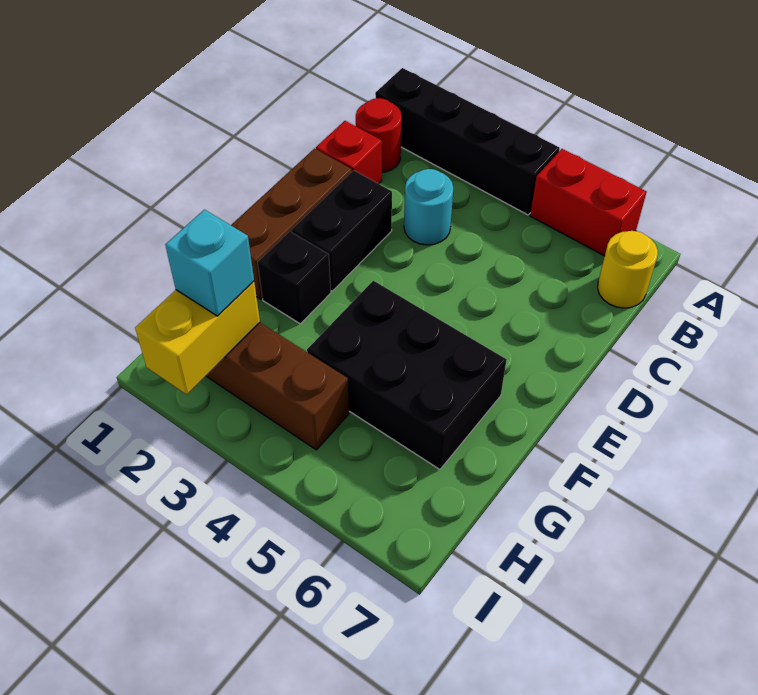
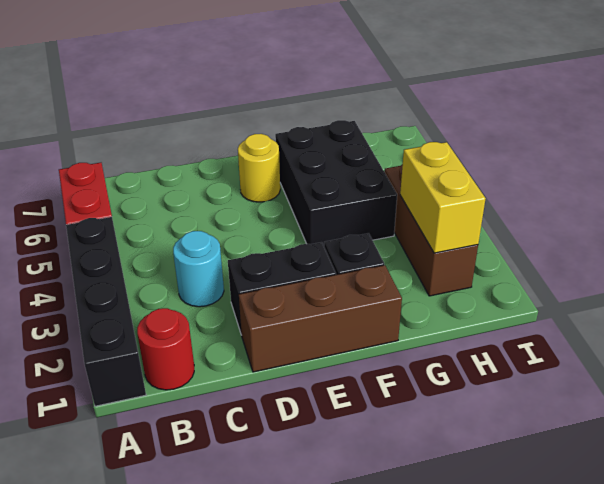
yellow 1x1 round brick [598,231,658,308] -> yellow 1x1 round brick moved to [238,134,280,202]
red 1x1 brick [316,121,382,184] -> none
yellow 1x2 brick [135,281,260,395] -> yellow 1x2 brick turned to [400,142,486,253]
cyan 1x1 brick [165,210,254,316] -> none

